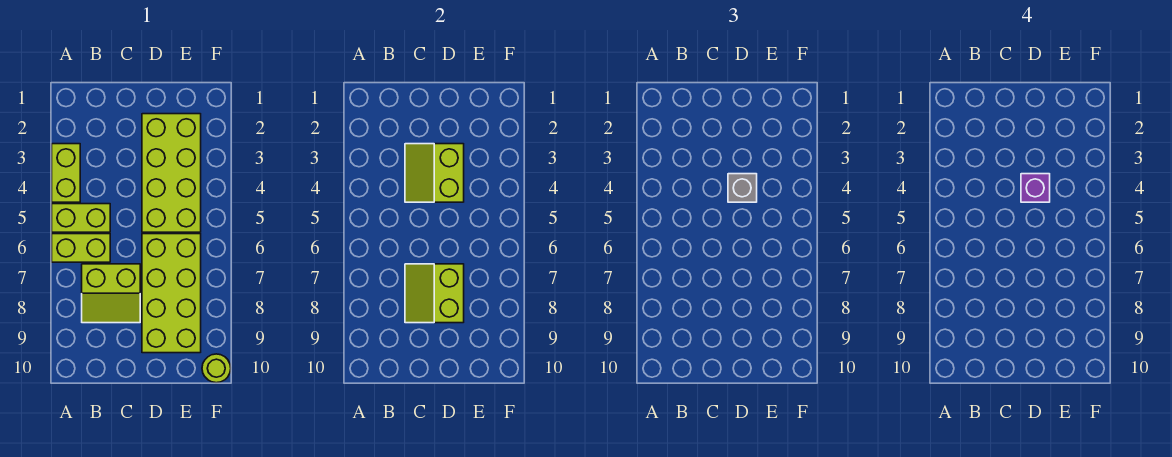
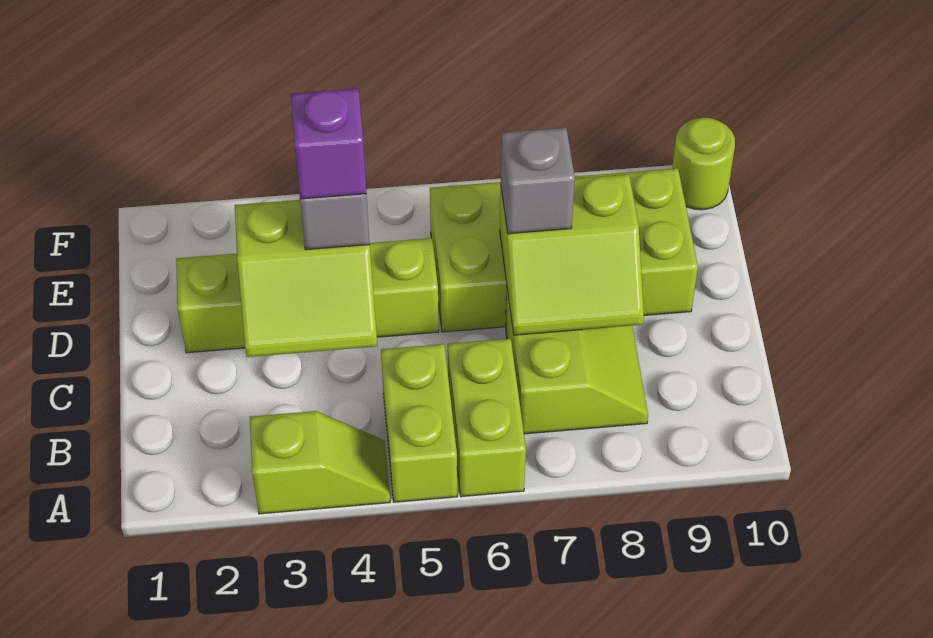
lime 1x2 brick [52,144,80,202] -> lime 1x2 slope [250,411,390,514]
lime 2x4 brick [142,114,201,232] -> lime 1x4 brick [176,238,439,353]
none -> grey 1x1 brick [501,128,575,234]

